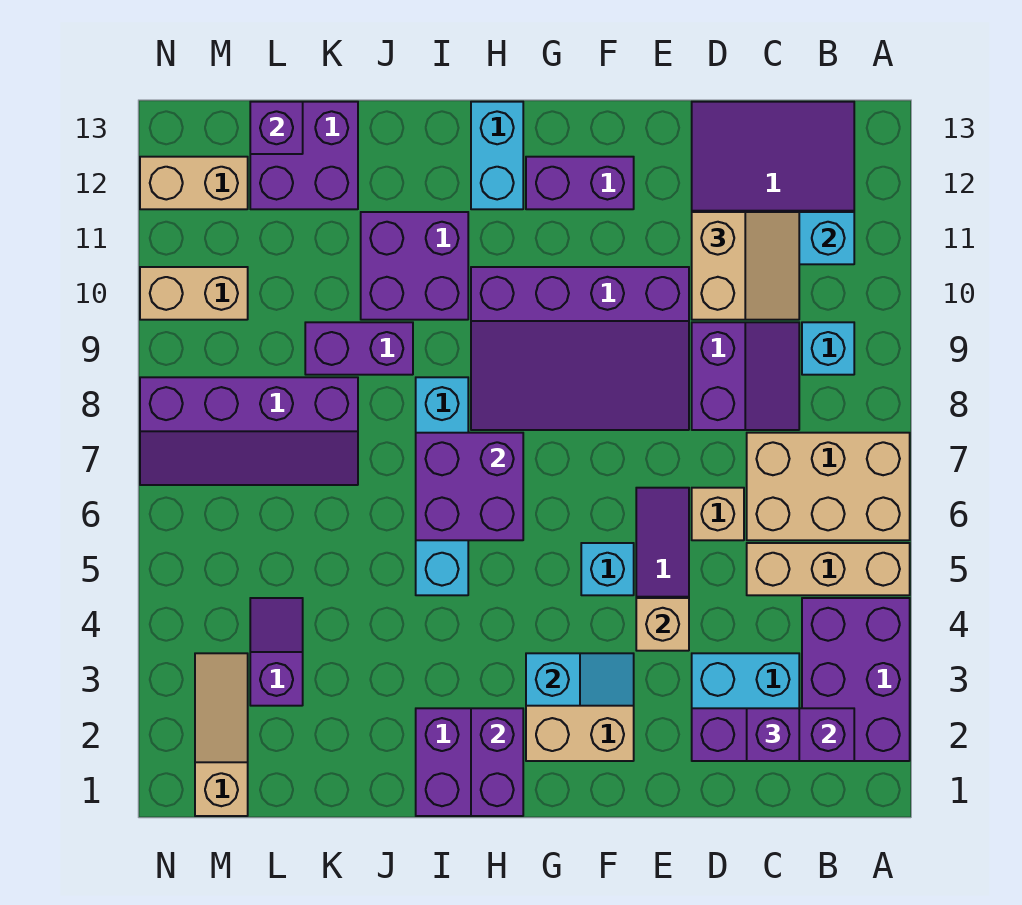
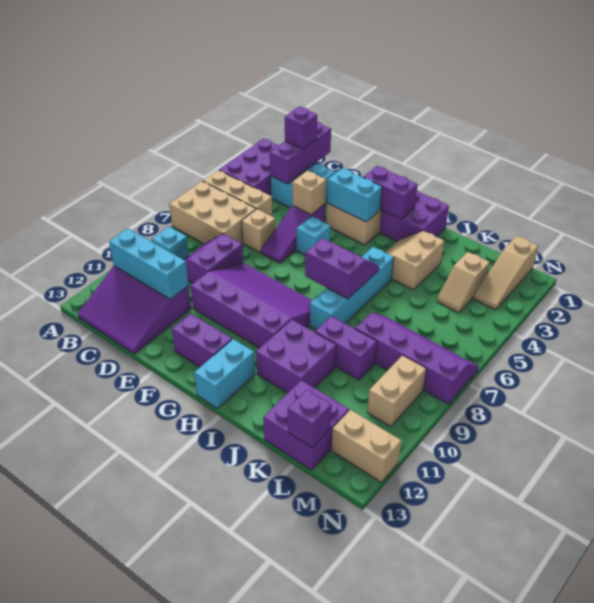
purple 1x3 brick [692,708,854,761] -> purple 1x3 brick turned to [270,122,331,184]
tan 2x2 slope [692,212,799,320] -> tan 2x2 slope moved to [386,231,444,290]
cyan 1x2 slope [526,653,634,706] -> cyan 1x2 brick [327,168,382,222]
purple 1x2 brick [471,708,523,816] -> purple 1x2 brick turned to [363,166,418,219]
purple 2x2 brick [416,433,523,540] -> purple 2x2 slope [305,239,379,299]
purple 1x2 slope [250,598,303,706] -> tan 1x2 slope [437,252,490,313]
tan 1x2 brick [140,267,248,320] -> tan 1x2 brick turned to [367,355,426,427]

